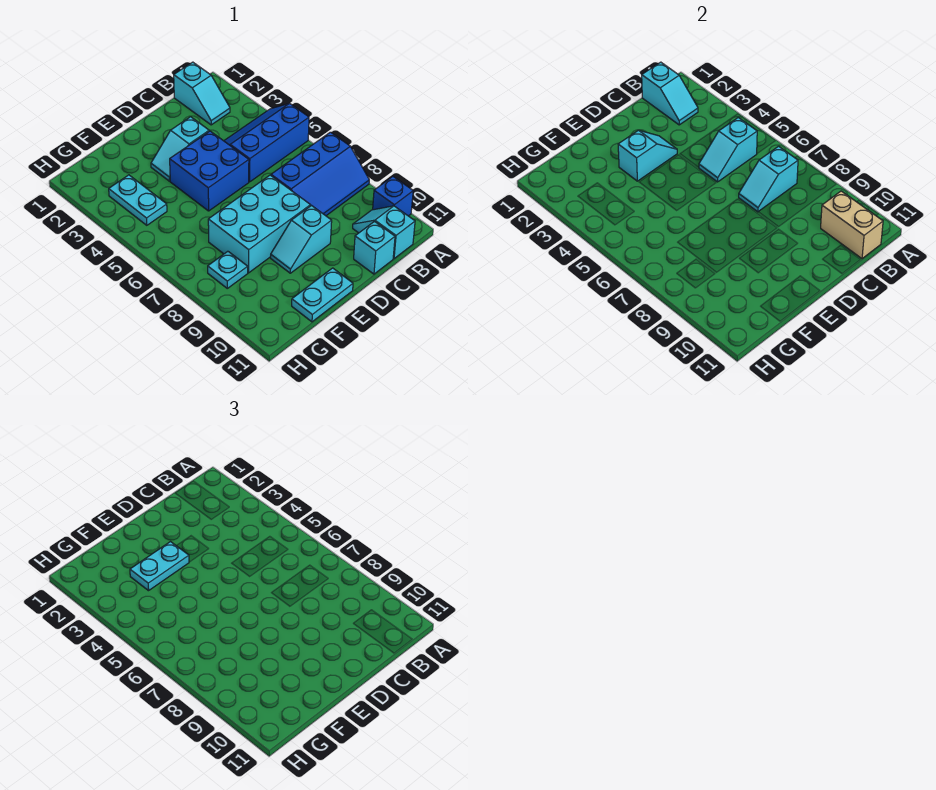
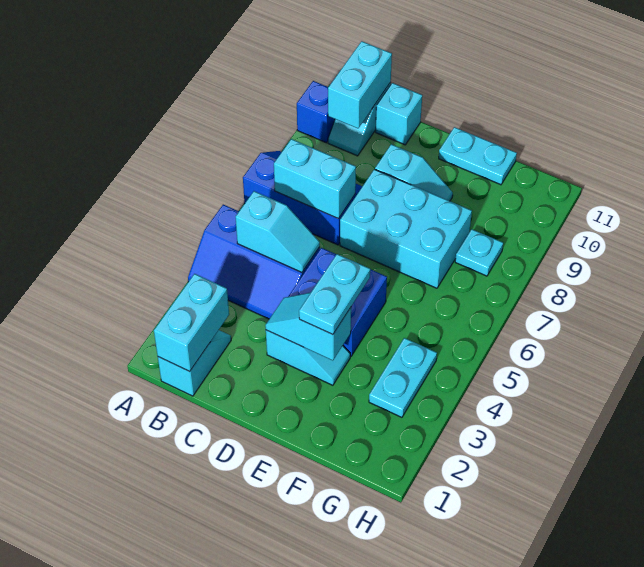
cyan 1x2 slope [642,62,698,125] -> cyan 1x2 brick [154,274,229,371]
cyan 1x2 slope [739,146,798,212] -> cyan 1x2 brick [274,139,356,219]
tan 1x2 brick [821,191,883,259] -> cyan 1x2 brick [328,41,392,128]
cyan 1x2 plate [130,542,189,591] -> cyan 1x2 plate turned to [299,254,370,335]

